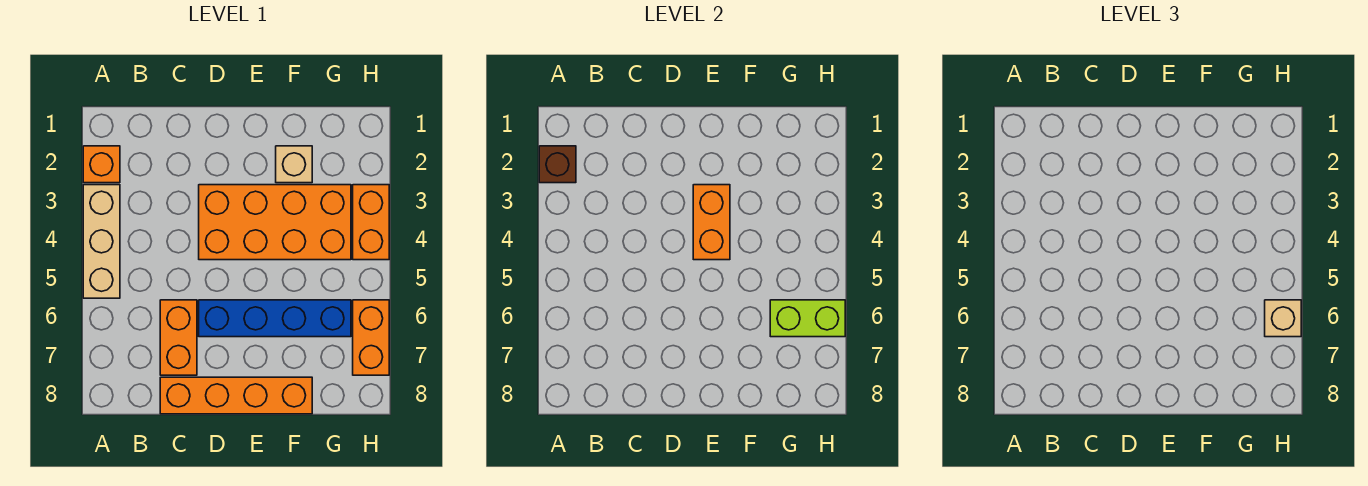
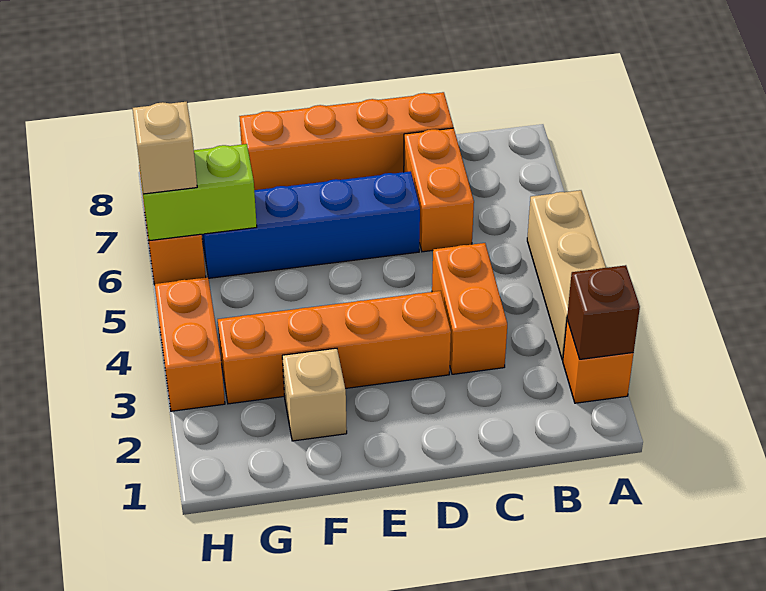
orange 2x4 brick [199,185,351,260] -> orange 1x4 brick [218,291,451,404]
orange 1x2 brick [693,185,730,260] -> orange 1x2 brick moved to [432,243,507,374]

